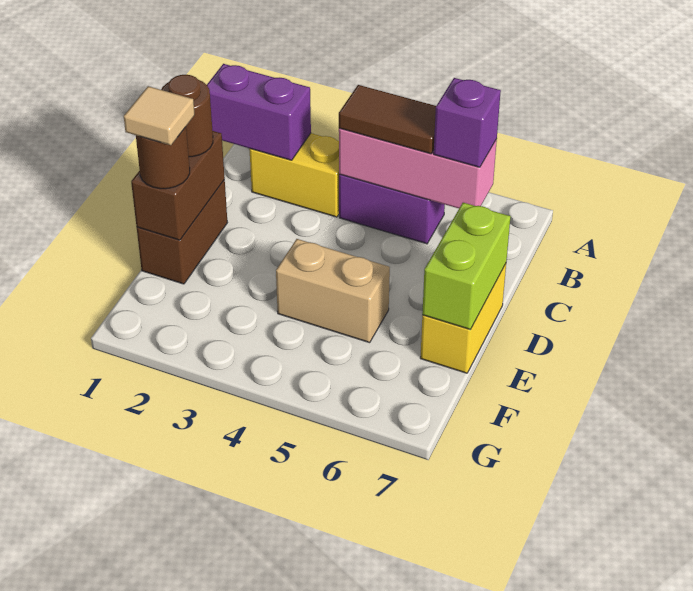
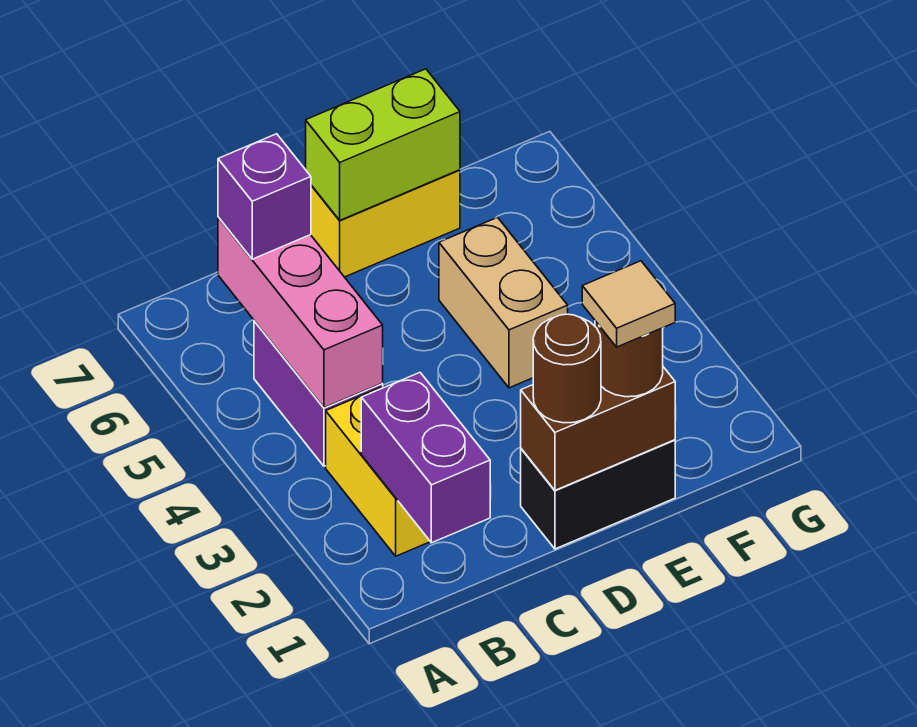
brown 1x2 tile [339,85,436,154] -> none
brown 1x2 brick [137,180,227,284] -> black 1x2 brick [521,440,675,549]

